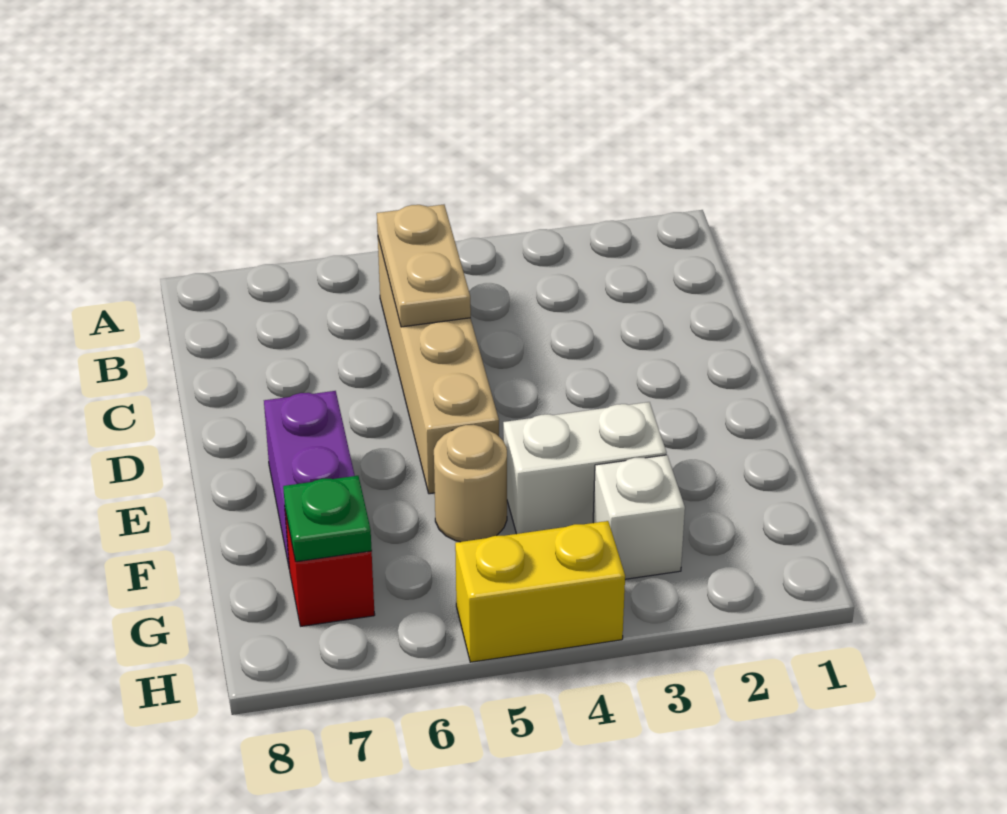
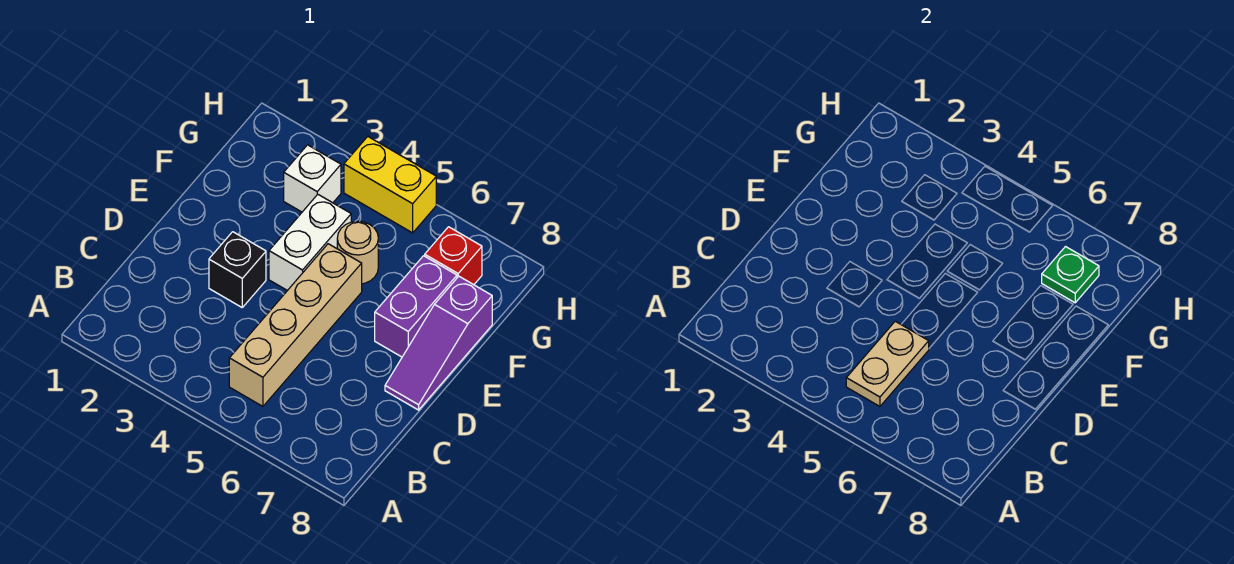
none -> black 1x1 brick [209,232,266,307]
none -> purple 1x3 slope [385,276,492,410]
white 1x2 brick [503,402,667,534] -> white 1x2 brick turned to [269,194,351,291]

